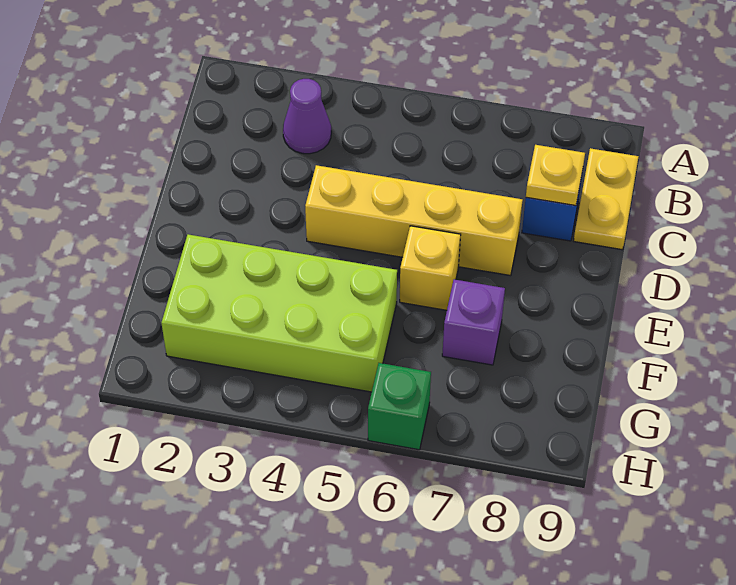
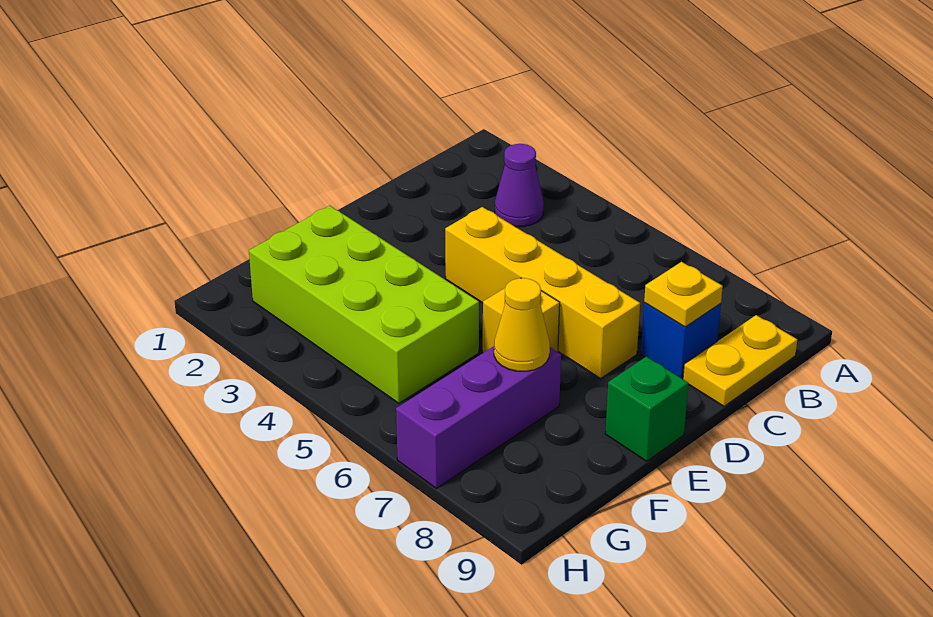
purple 1x1 brick [442,279,505,365] -> purple 1x3 brick [396,346,561,488]
none -> yellow 1x1 cone [494,278,550,371]
green 1x1 brick [368,363,431,450] -> green 1x1 brick moved to [605,356,688,461]

